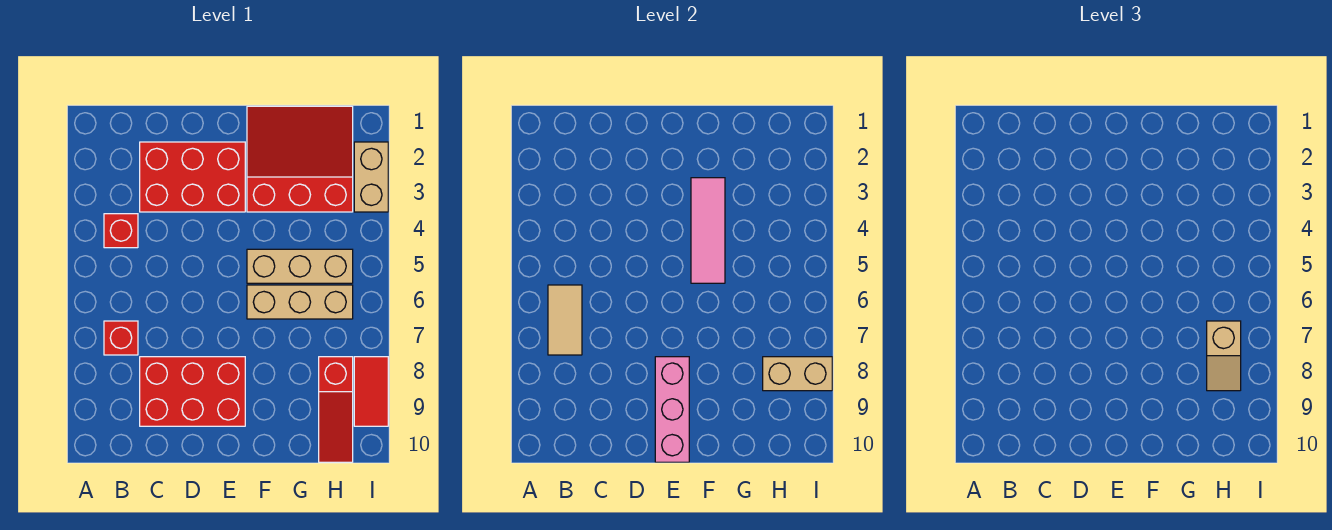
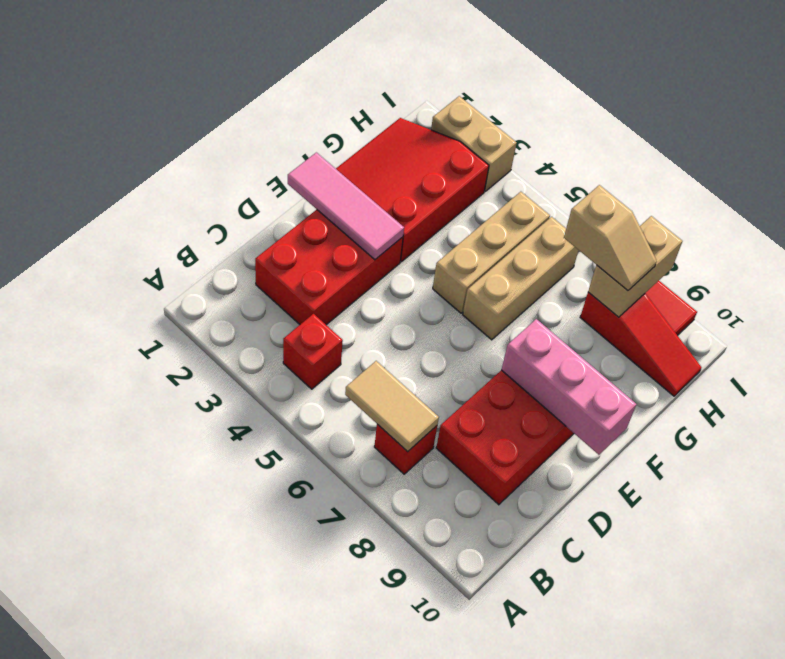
pink 1x3 tile [691,178,725,283] -> pink 1x3 tile moved to [288,152,404,260]

